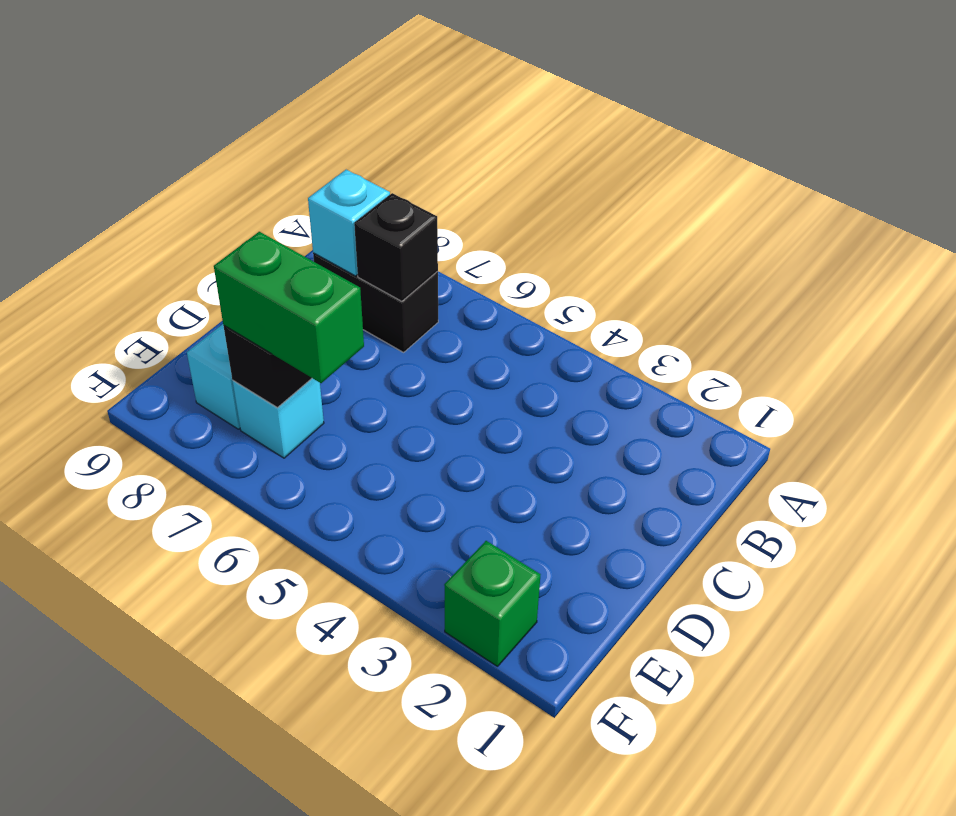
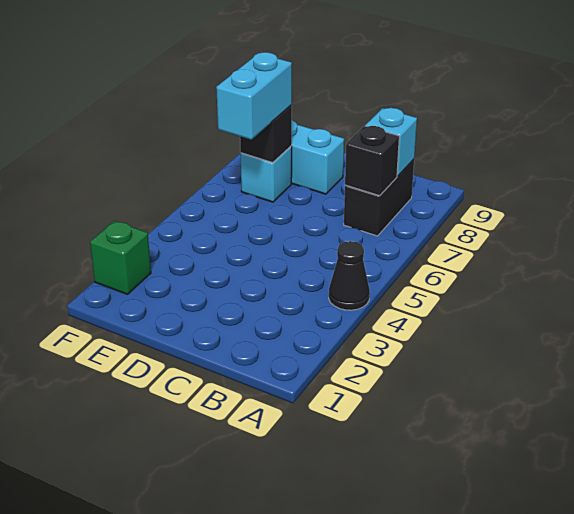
none -> black 1x1 cone [329,241,370,310]
green 1x2 brick [214,232,364,383] -> cyan 1x2 brick [216,52,292,139]

